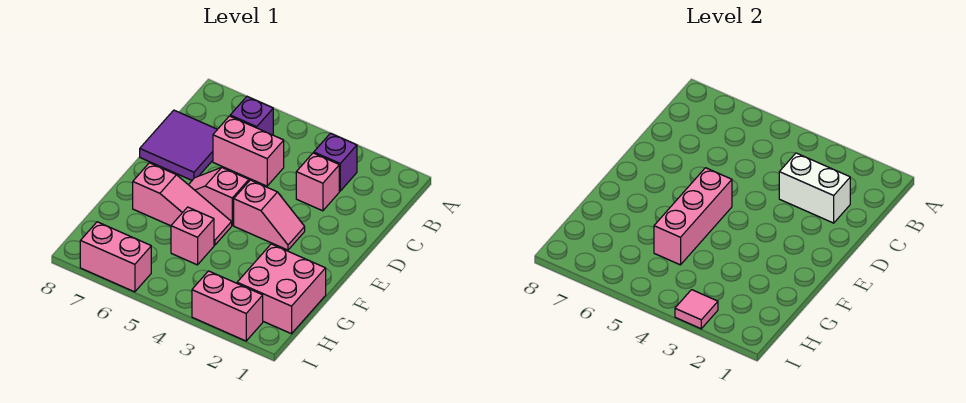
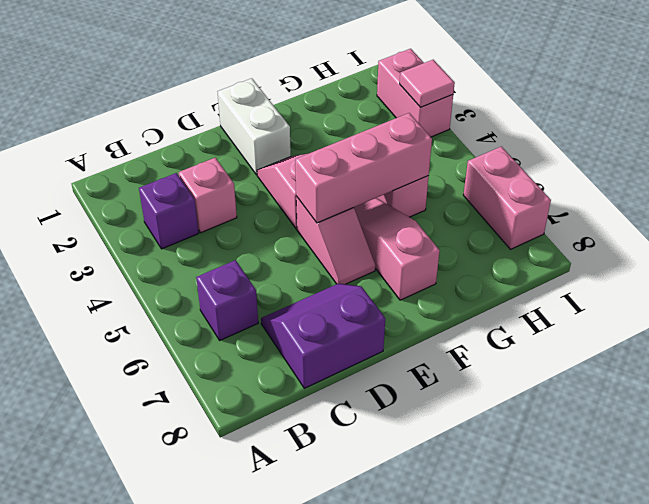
white 1x2 brick [779,153,850,223] -> white 1x2 brick moved to [218,78,291,175]
pink 1x2 brick [213,116,284,186] -> none
purple 2x2 tile [140,110,217,180] -> purple 2x2 slope [261,284,385,388]
pink 2x2 brick [237,244,326,334] -> none

